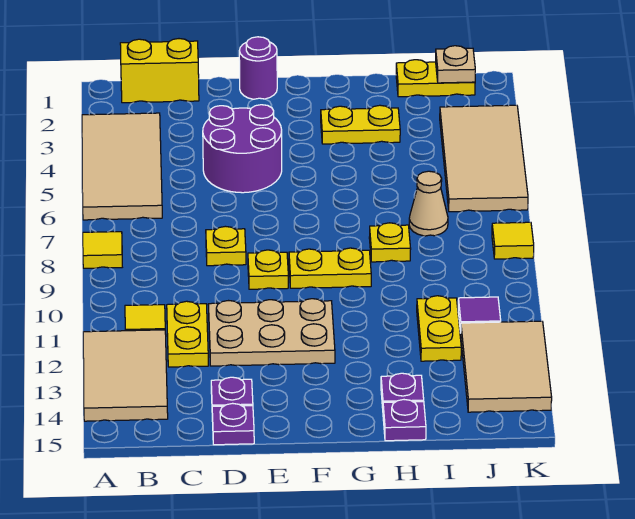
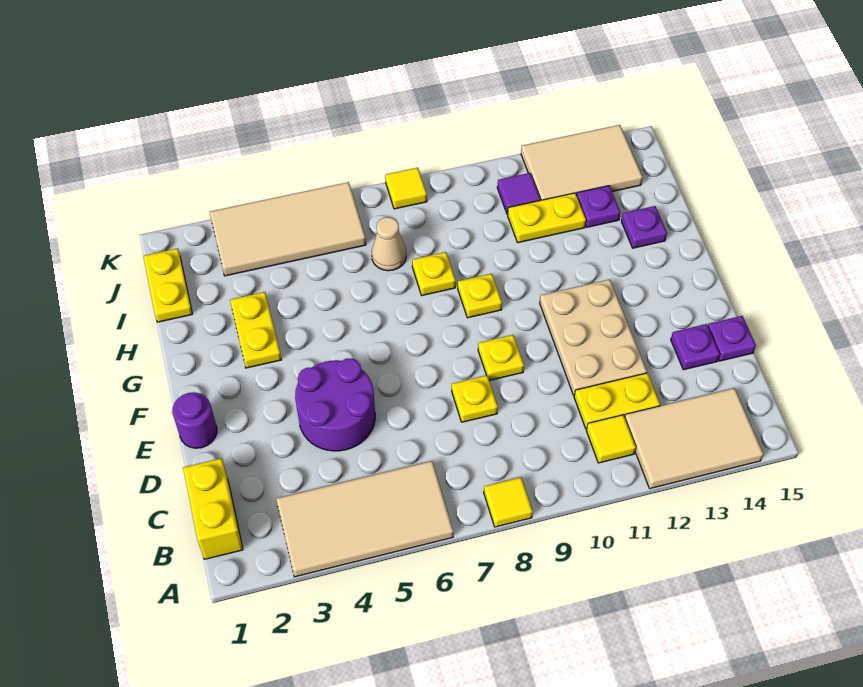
yellow 1x2 plate [289,248,371,288] -> yellow 1x1 plate [458,274,502,318]
purple 1x1 plate [383,400,426,441] -> purple 1x1 plate moved to [577,186,620,227]
tan 1x1 plate [436,46,475,83] -> none

